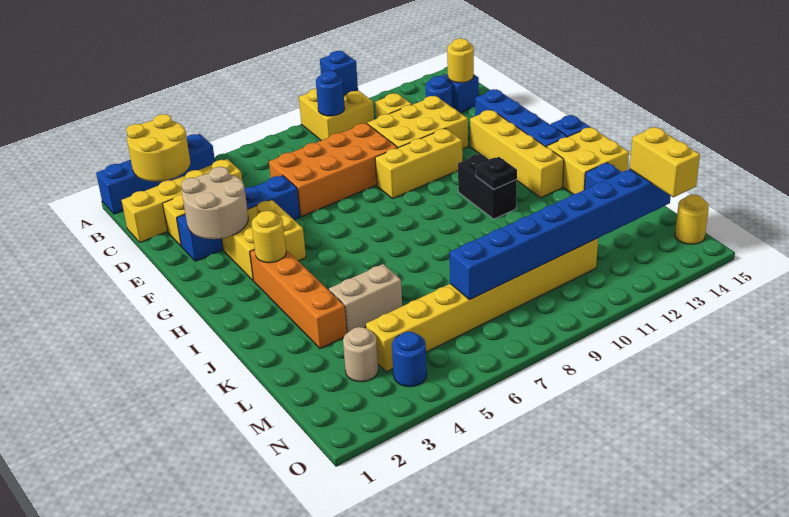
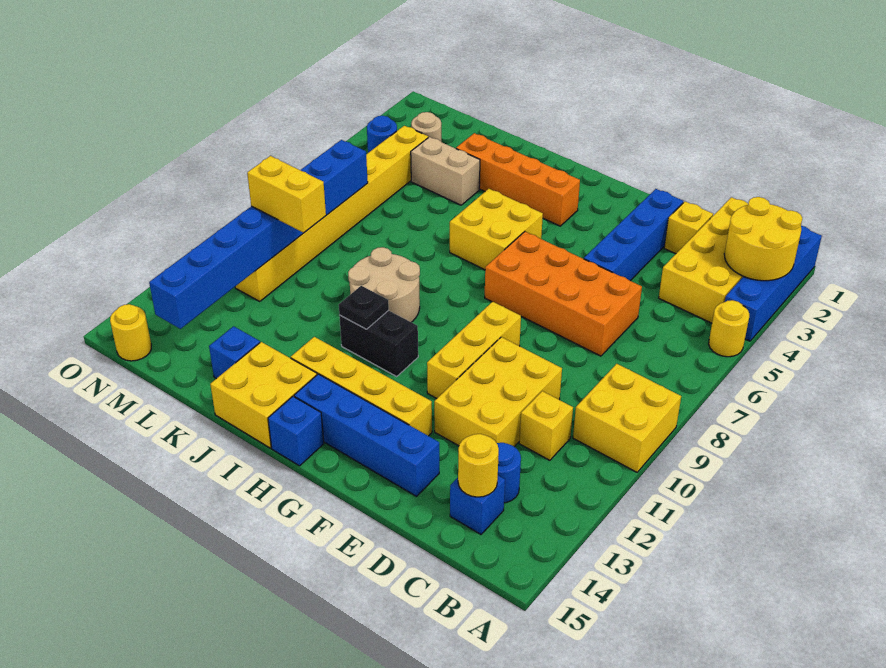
blue 1x1 brick [320,51,358,95] -> none
blue 1x1 round brick [316,71,345,116] -> none
yellow 1x4 brick [122,159,242,243] -> yellow 2x4 brick [659,197,748,323]
orange 2x4 brick [269,123,398,217] -> orange 2x4 brick turned to [485,232,642,356]
tan 2x2 round brick [181,167,248,239] -> tan 2x2 round brick moved to [348,247,420,322]
yellow 2x2 brick [222,200,306,281] -> yellow 2x2 brick moved to [450,189,543,270]
yellow 1x1 round brick [251,211,286,263] -> yellow 1x1 round brick moved to [709,300,749,357]
tan 1x2 brick [329,264,402,333] -> tan 1x2 brick turned to [411,137,480,205]
yellow 1x2 brick [630,127,700,197] -> yellow 1x2 brick moved to [247,156,326,233]

